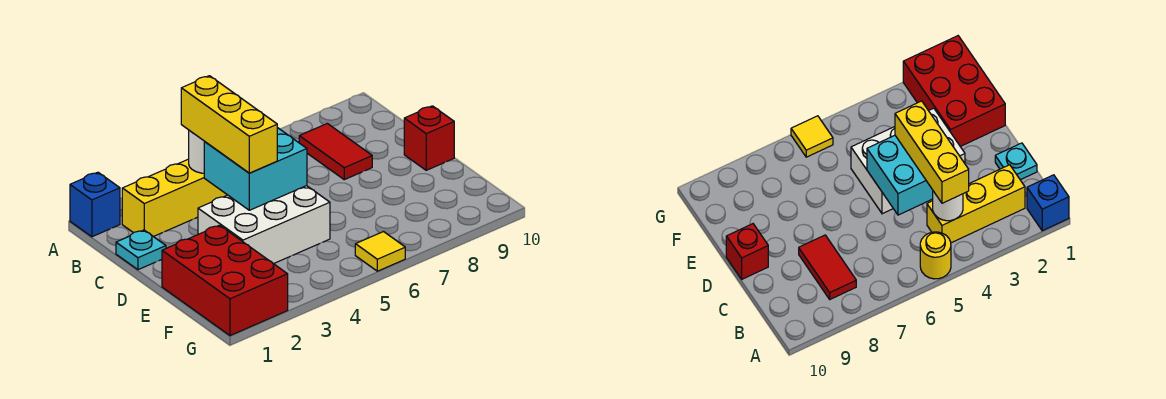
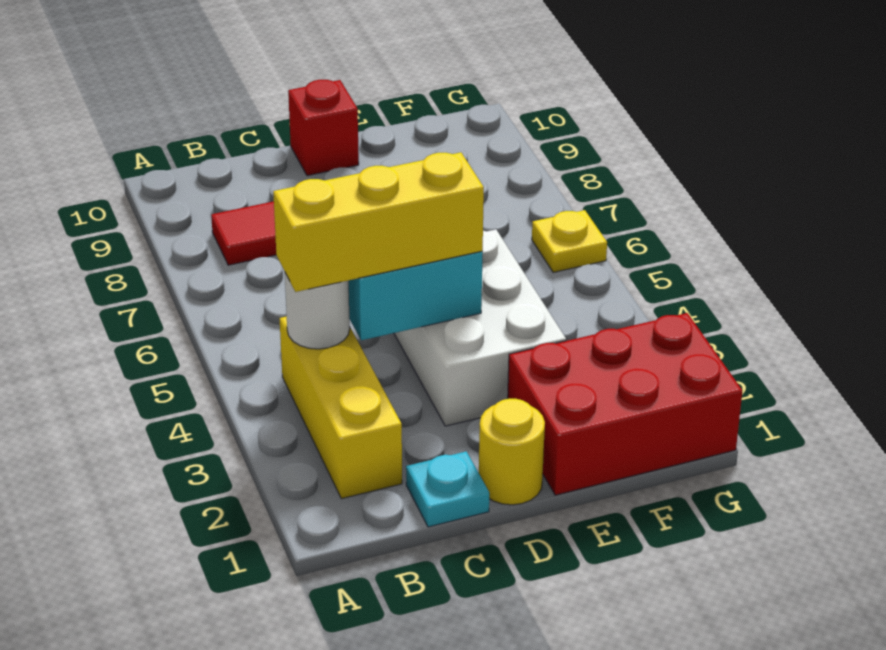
blue 1x1 brick [70,172,120,237] -> none
yellow 1x1 round brick [920,232,951,279] -> yellow 1x1 round brick moved to [479,399,545,505]
yellow 1x1 tile [355,232,405,271] -> yellow 1x1 plate [532,210,607,272]

